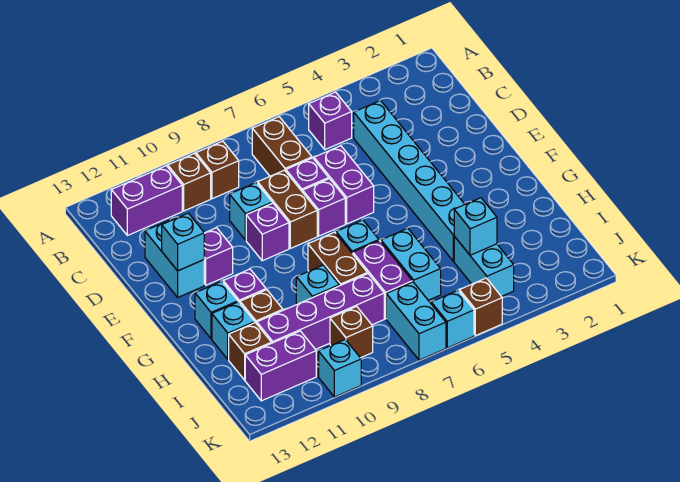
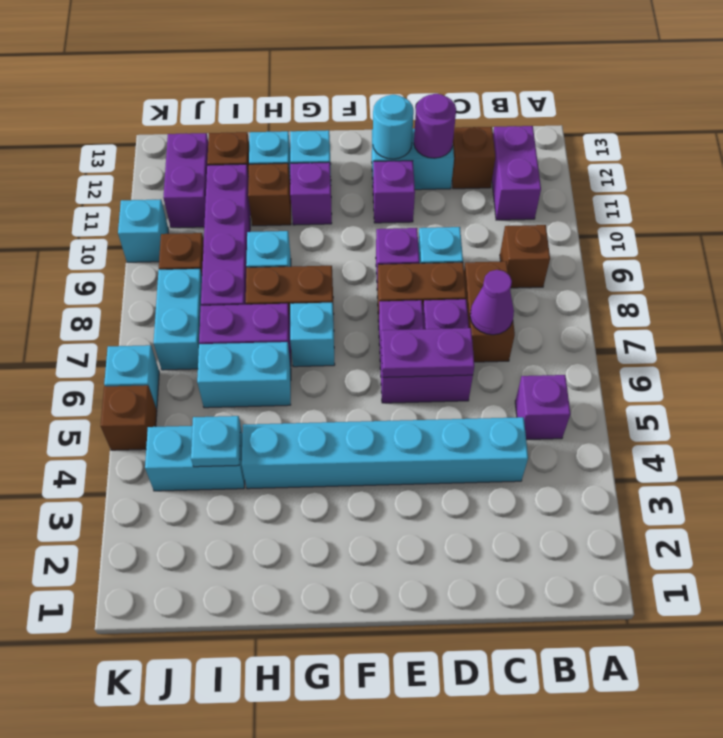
brown 1x2 brick [252,117,312,176] -> brown 1x2 brick turned to [464,261,515,362]
brown 1x1 brick [168,154,211,211] -> brown 1x1 brick moved to [452,127,495,189]
none -> purple 1x1 cone [470,270,514,335]
none -> purple 1x2 plate [381,328,474,377]
none -> purple 1x1 round brick [414,94,456,158]
cyan 1x1 brick [162,213,204,271] -> cyan 1x1 round brick [373,95,414,159]
cyan 1x1 brick [454,198,497,255] -> cyan 1x1 plate [191,416,240,467]
cyan 1x2 brick [386,282,446,360] -> cyan 1x2 brick turned to [154,269,202,370]

